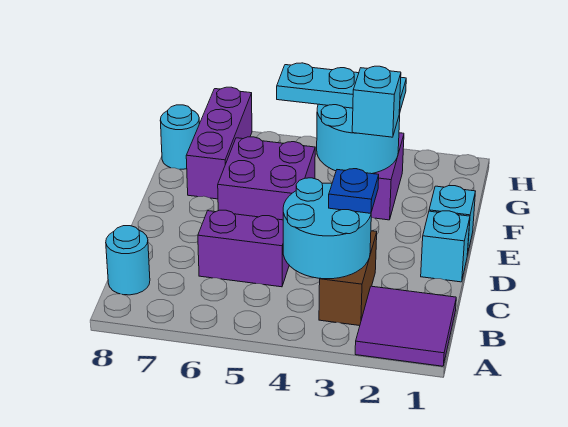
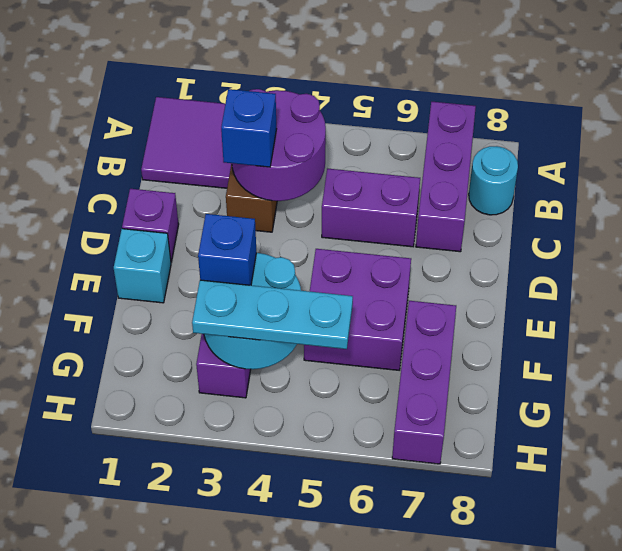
none -> purple 1x3 brick [416,102,476,252]
cyan 2x2 round brick [283,178,371,279] -> purple 2x2 round brick [232,89,326,201]
blue 1x1 plate [329,169,379,213] -> blue 1x1 brick [221,89,276,167]
cyan 1x1 brick [421,211,470,282] -> purple 1x1 brick [122,189,179,262]
cyan 1x1 brick [352,66,401,137] -> blue 1x1 brick [198,214,256,285]
cyan 1x1 round brick [160,105,199,169] -> none

